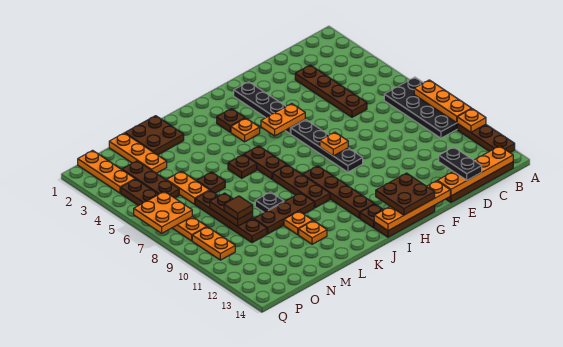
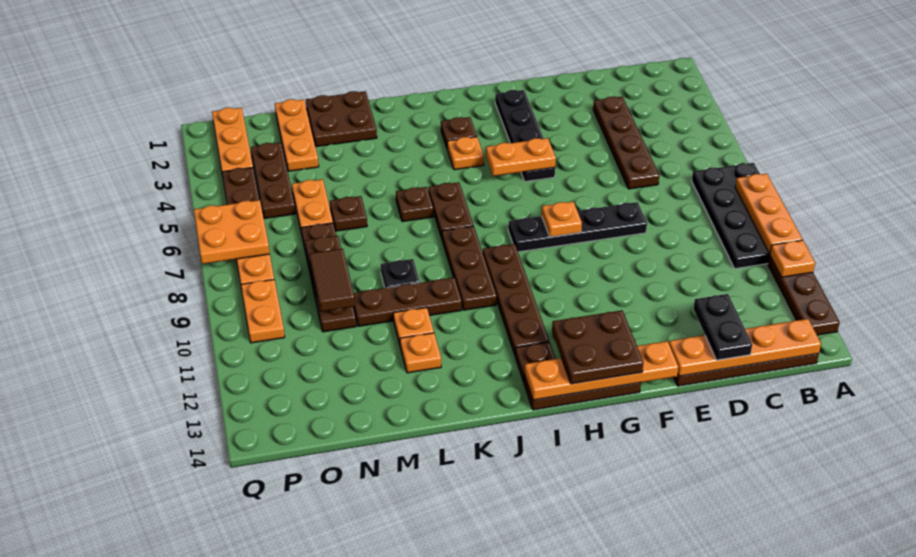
black 1x4 plate [291,120,363,172] -> black 1x4 plate turned to [508,202,647,252]
brown 1x1 tile [224,196,253,220] -> brown 1x2 tile [310,249,355,312]

